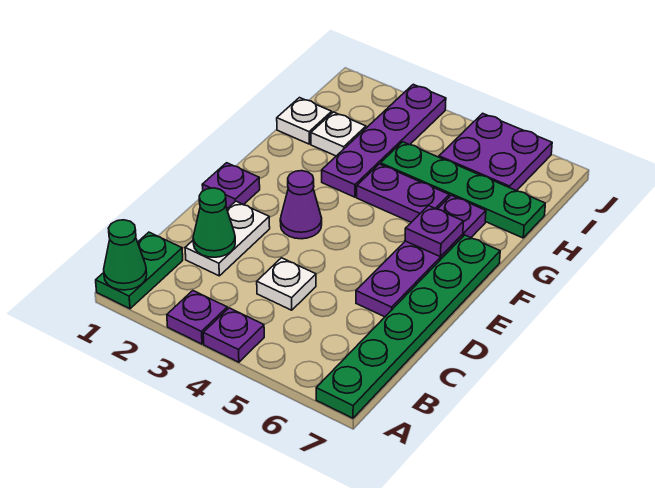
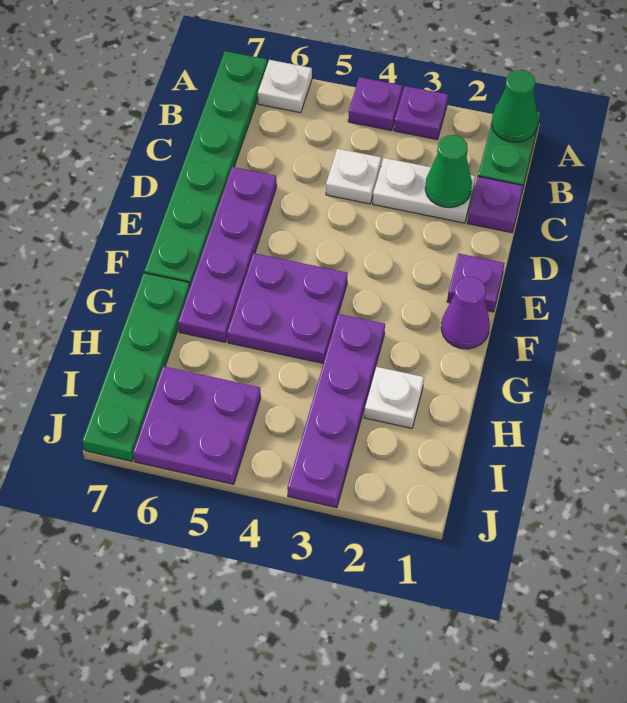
white 1x2 plate [185,201,270,276] -> white 1x2 plate turned to [373,158,475,223]
purple 1x1 cone [280,171,322,239] -> purple 1x1 cone moved to [441,277,490,349]
purple 1x1 plate [405,206,464,257] -> purple 1x1 plate moved to [467,177,523,233]
purple 1x2 plate [357,164,449,222] -> purple 2x2 plate [227,253,348,363]
white 1x1 plate [277,98,332,144] -> white 1x1 plate moved to [258,60,312,113]
green 1x4 plate [380,142,545,238] -> green 1x4 plate turned to [82,273,190,461]

